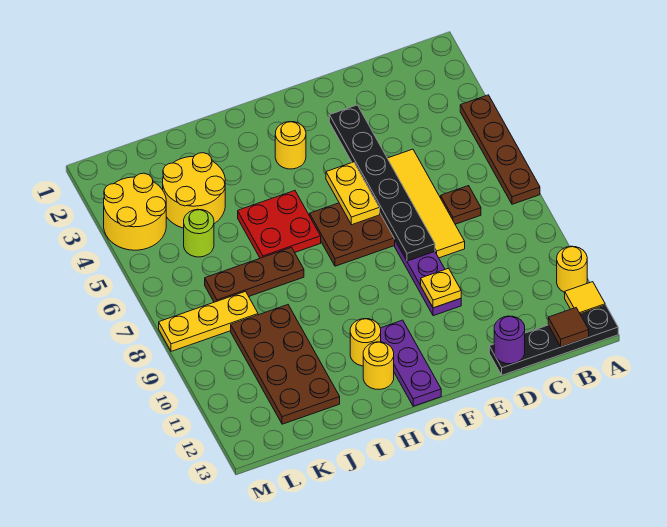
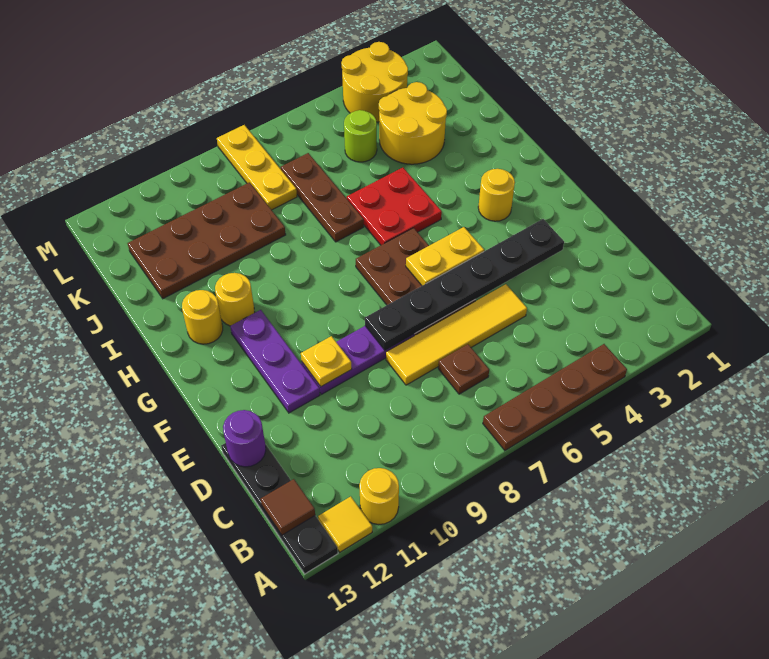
purple 1x3 plate [380,320,441,406] -> purple 1x3 plate turned to [230,310,320,413]

